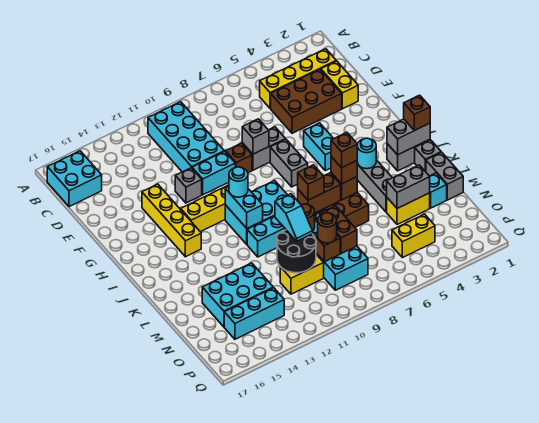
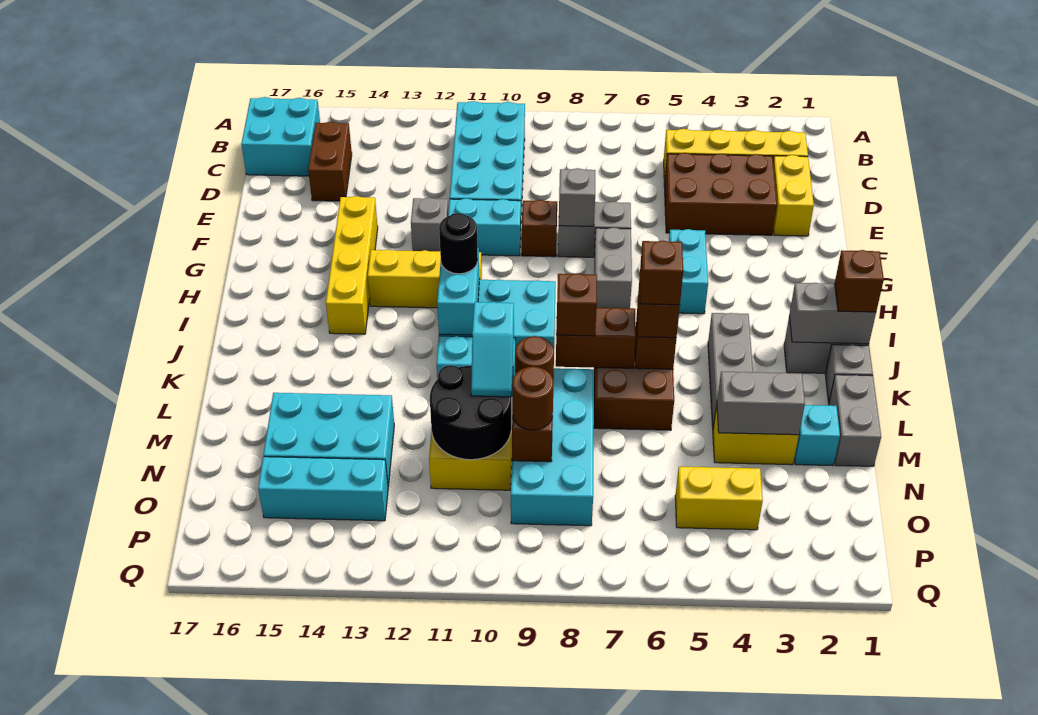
cyan 1x1 round brick [229,167,248,197] -> black 1x1 round brick [439,213,478,274]
cyan 1x1 round brick [357,138,376,169] -> none
brown 1x2 brick [320,206,357,254] -> brown 1x2 brick moved to [308,122,352,201]

